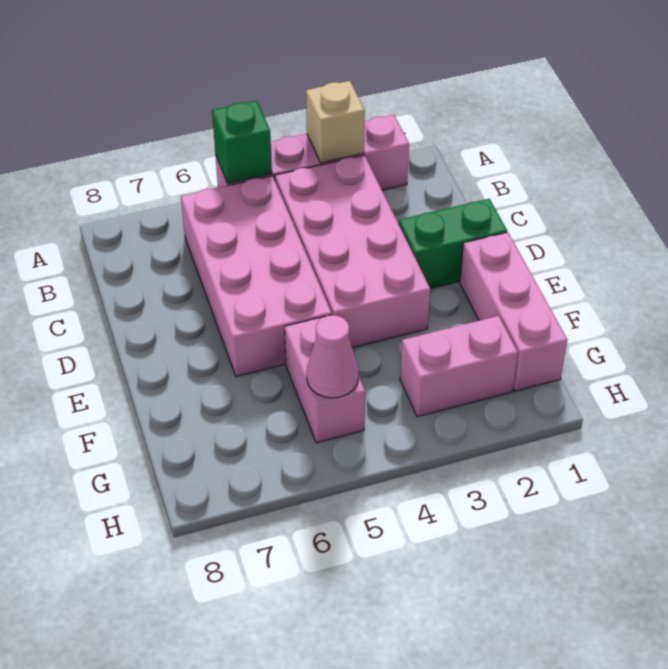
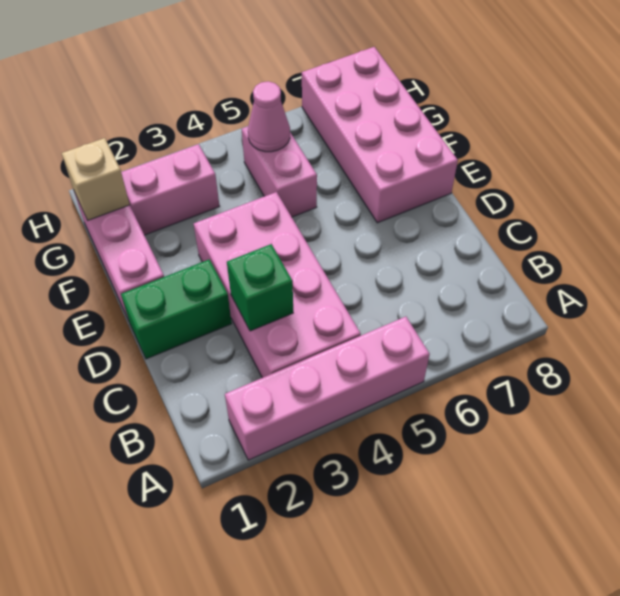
tan 1x1 brick [306,81,365,163] -> tan 1x1 brick moved to [62,138,130,220]
green 1x1 brick [212,101,272,184] -> green 1x1 brick moved to [227,244,293,331]
pink 2x4 brick [181,176,332,377] -> pink 2x4 brick moved to [302,47,458,223]

